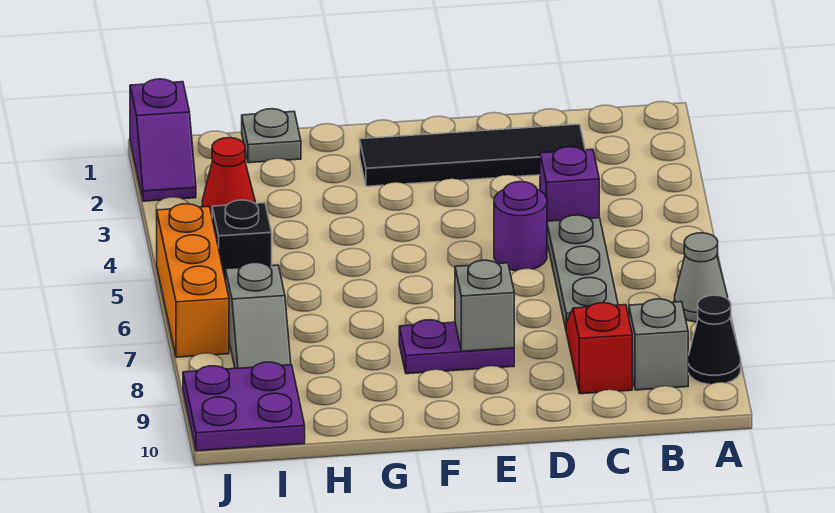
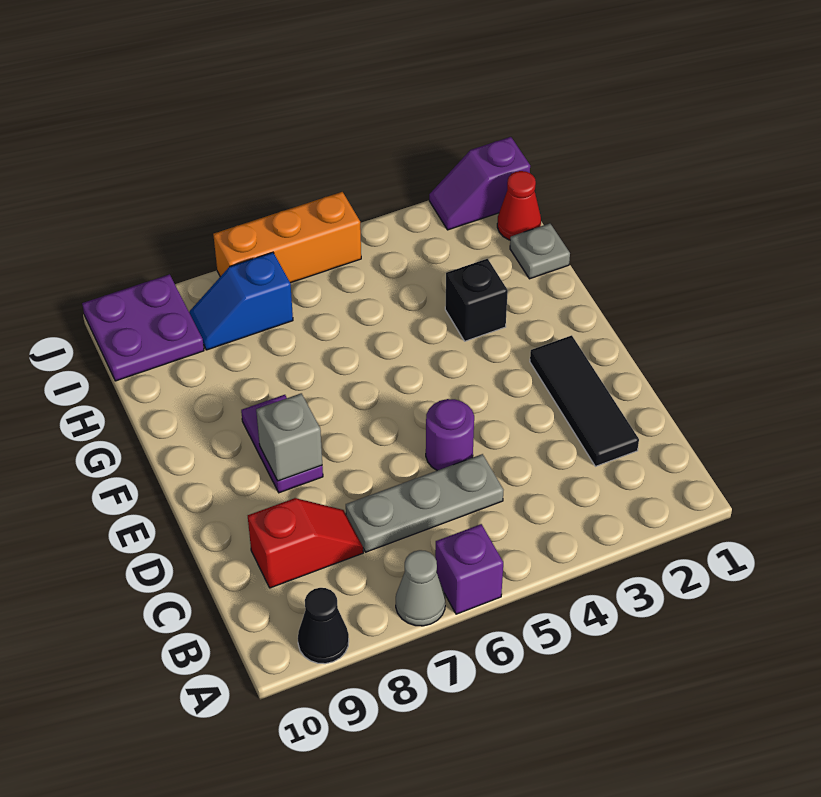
grey 1x1 brick [629,299,688,390] -> none
black 1x4 tile [360,124,585,186] -> black 1x3 tile [530,335,639,466]
purple 1x1 brick [540,147,599,221] -> purple 1x1 brick moved to [435,524,503,614]
red 1x1 cone [202,138,255,215] -> red 1x1 cone moved to [497,171,541,240]
black 1x1 brick [212,200,272,277] -> black 1x1 brick moved to [445,259,508,341]
grey 1x2 slope [225,263,291,368] -> blue 1x2 slope [189,252,293,350]

